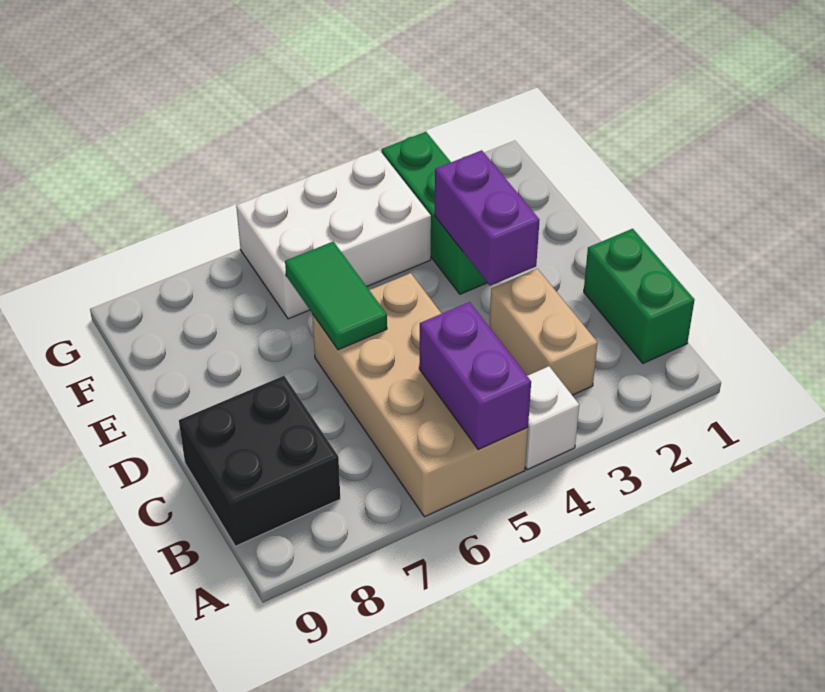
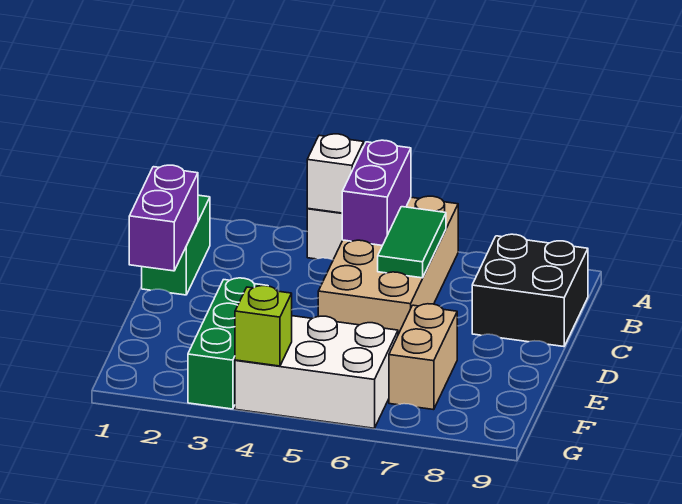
none -> white 1x1 brick [307,134,364,213]
tan 1x2 brick [489,269,598,395] -> tan 1x2 brick moved to [389,304,457,410]
purple 1x2 brick [435,150,539,286] -> purple 1x2 brick moved to [129,165,198,271]
green 1x2 tile [285,242,387,350] -> green 1x2 tile moved to [378,207,446,278]
none -> lime 1x1 brick [235,286,292,366]

